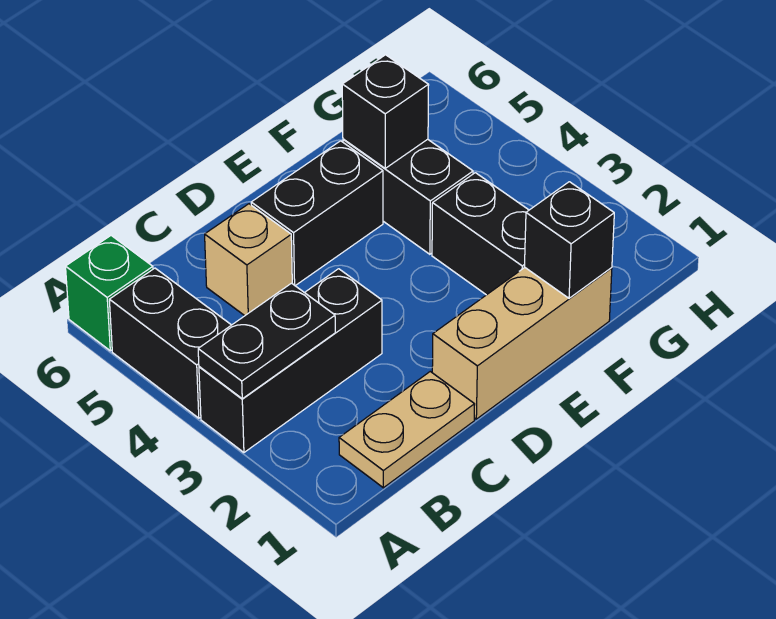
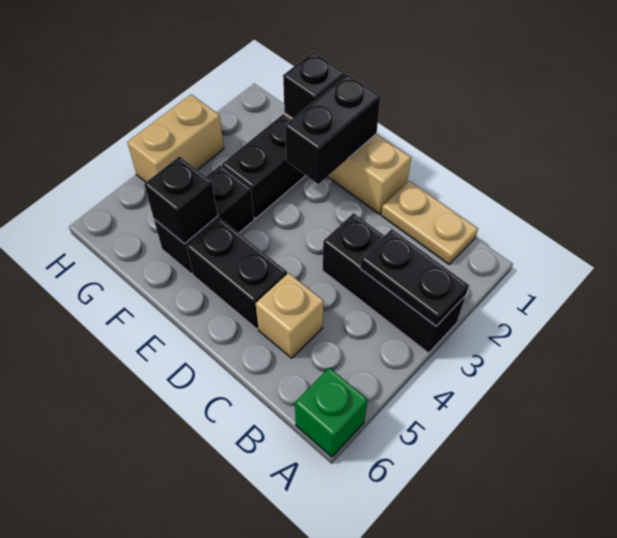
black 1x2 brick [109,268,231,418] -> black 1x2 brick moved to [285,75,380,184]
none -> tan 1x2 brick [127,94,224,182]

